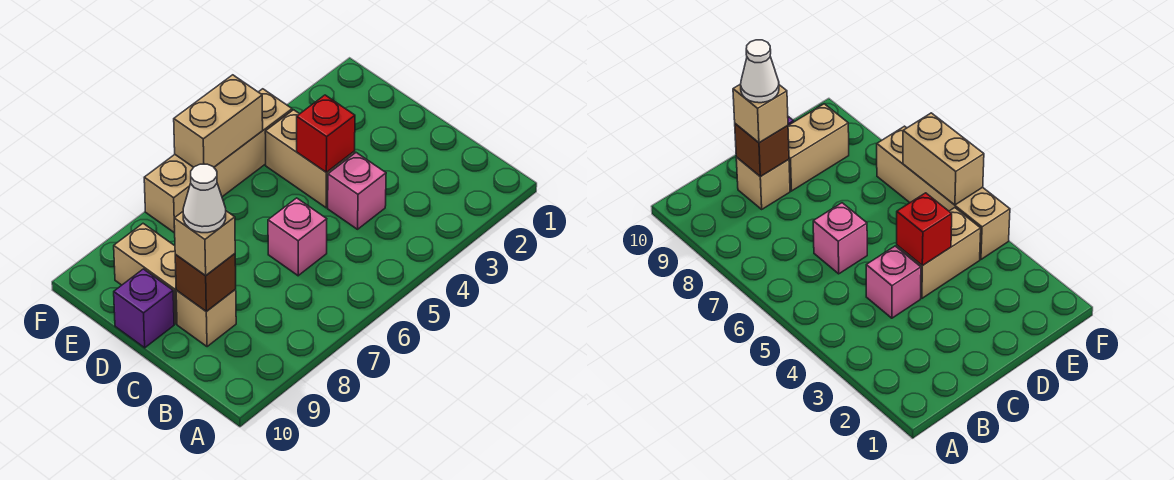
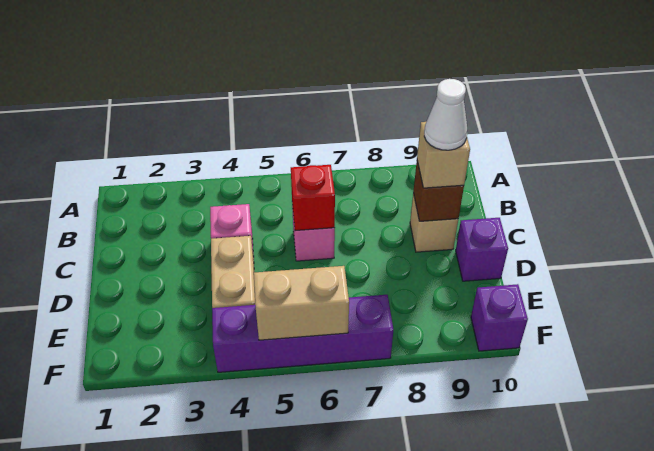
red 1x1 brick [297,95,355,172] -> red 1x1 brick moved to [291,165,335,231]
tan 1x2 brick [114,224,177,324] -> none
tan 1x4 brick [144,89,292,233] -> purple 1x4 brick [212,295,393,372]
none -> purple 1x1 brick [471,284,528,351]

